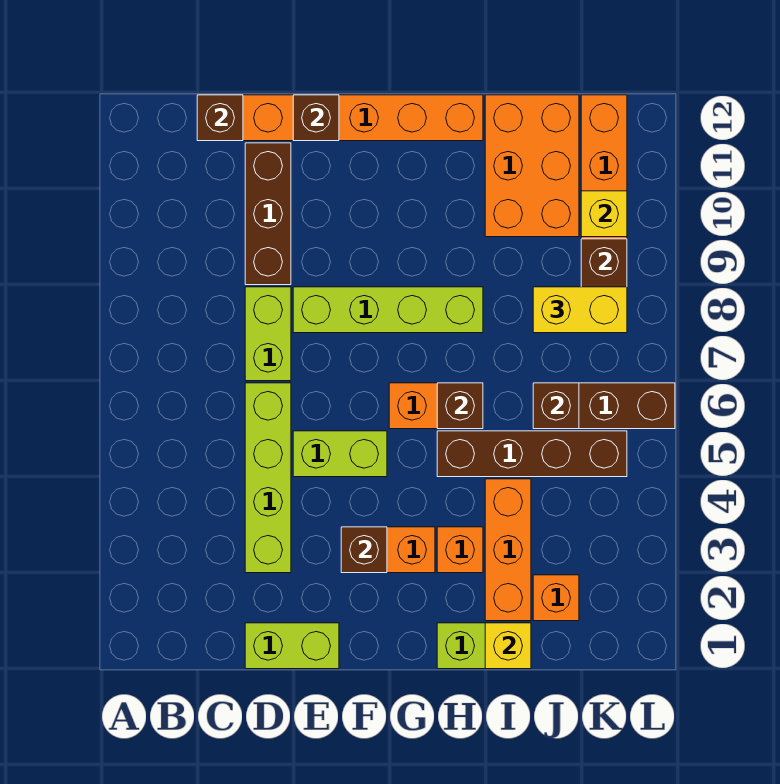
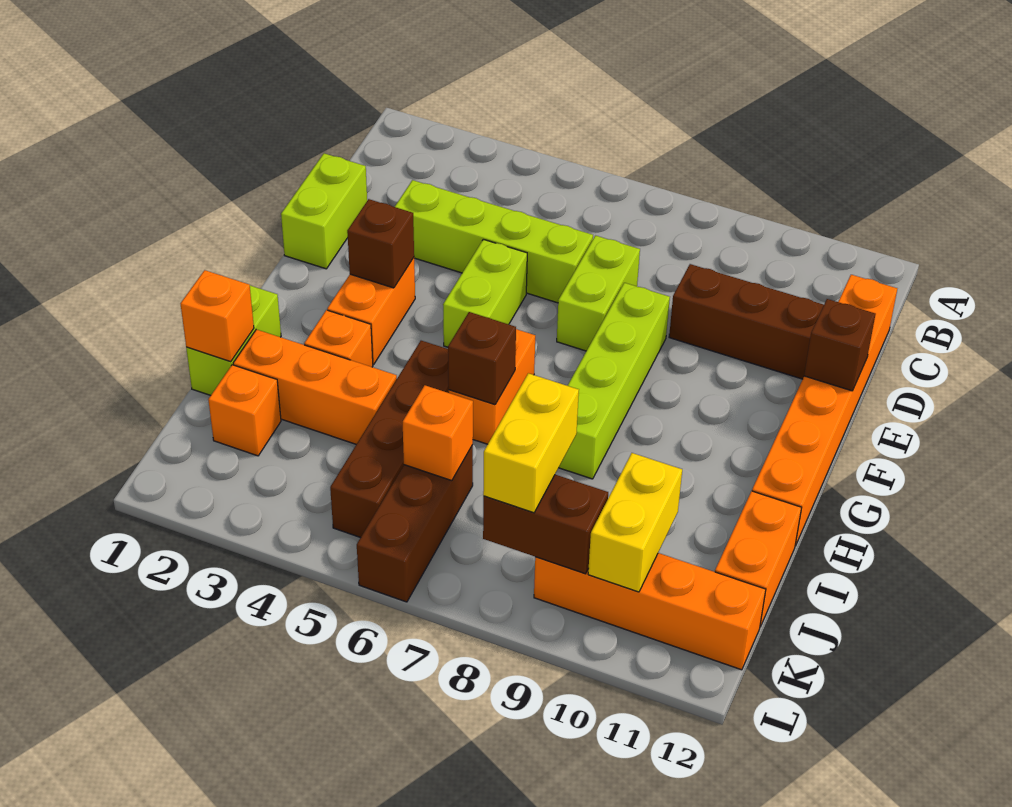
brown 1x1 brick [197,95,243,141] -> none
lime 1x2 brick [245,287,291,381] -> lime 1x2 brick turned to [557,236,640,351]
yellow 1x1 brick [485,623,531,669] -> orange 1x1 brick [180,270,254,362]
orange 2x3 brick [485,95,579,237] -> orange 1x2 brick [715,491,802,627]
brown 1x1 brick [533,383,579,429] -> orange 1x1 brick [403,385,473,480]
yellow 1x1 brick [581,191,627,237] -> yellow 1x2 brick [588,453,682,592]

